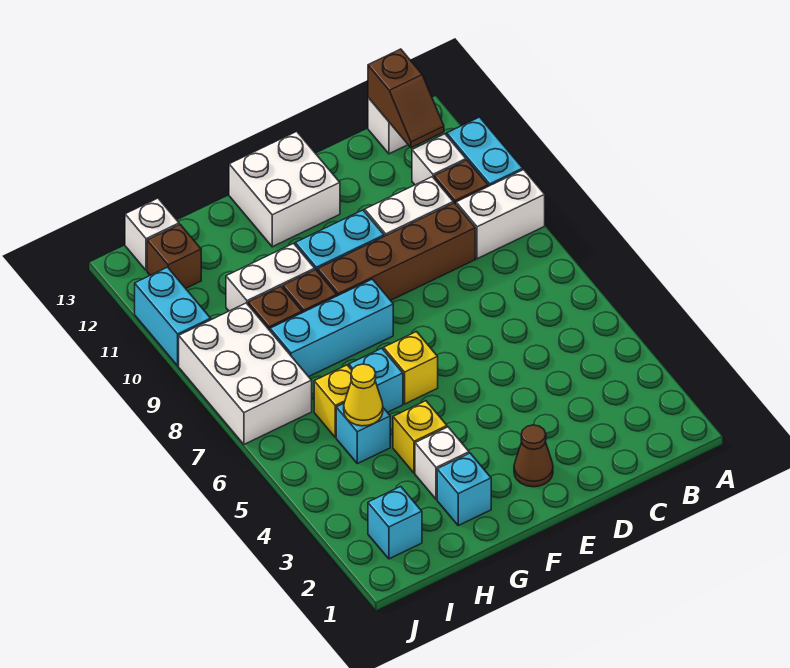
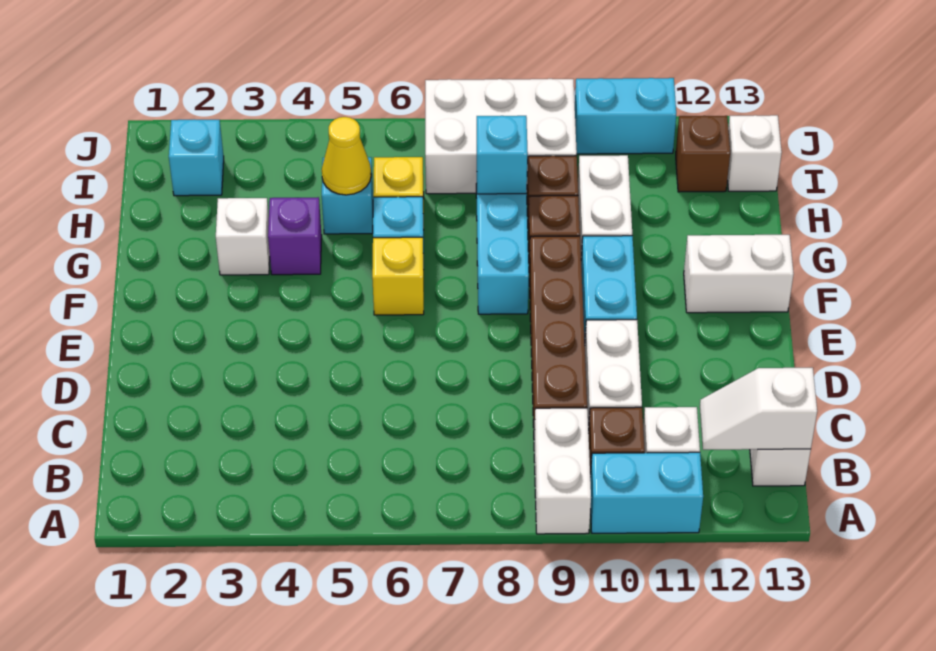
brown 1x2 slope [368,49,444,148] -> white 1x2 slope [700,368,817,450]
brown 1x1 cone [514,425,553,487] -> none
white 2x2 brick [229,131,340,247] -> white 1x2 brick [684,235,794,313]
cyan 1x1 brick [437,453,491,525] -> cyan 1x1 brick moved to [477,116,528,194]
yellow 1x1 brick [393,401,447,473] -> purple 1x1 brick [268,197,322,275]

